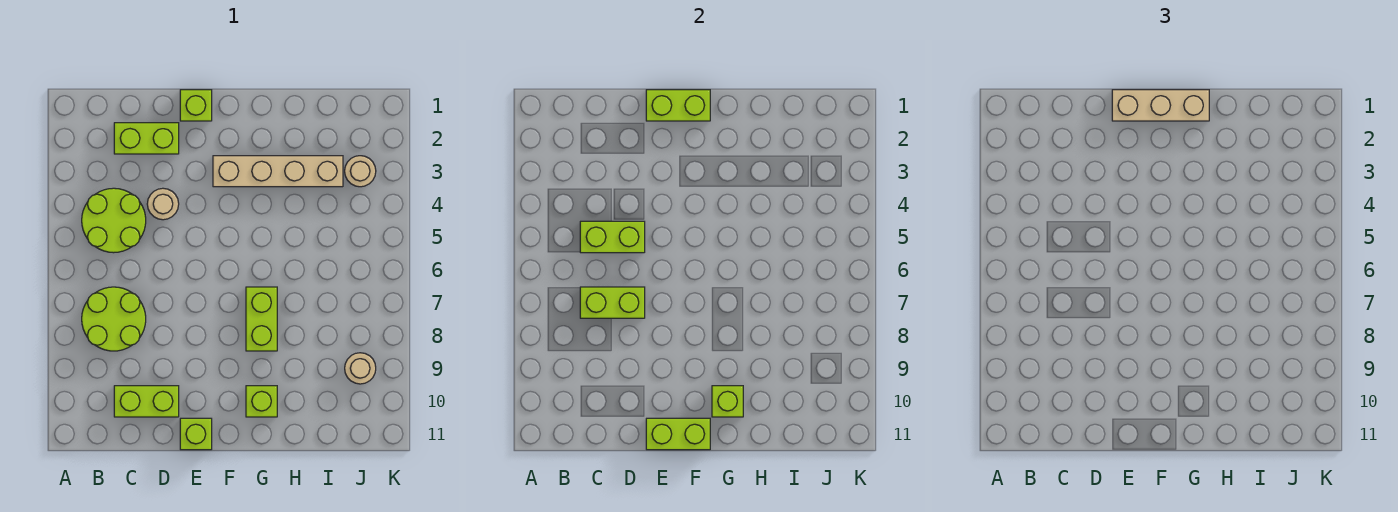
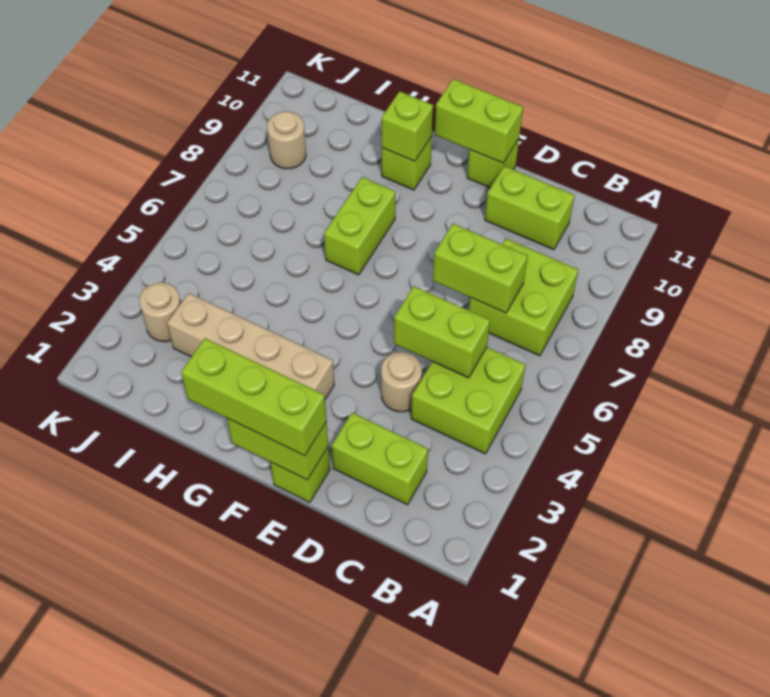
lime 2x2 round brick [82,188,146,253] -> lime 2x2 brick [411,347,525,454]
lime 2x2 round brick [82,287,146,351] -> lime 2x2 brick [469,239,578,356]
tan 1x3 brick [1112,90,1209,121] -> lime 1x3 brick [181,338,327,456]

